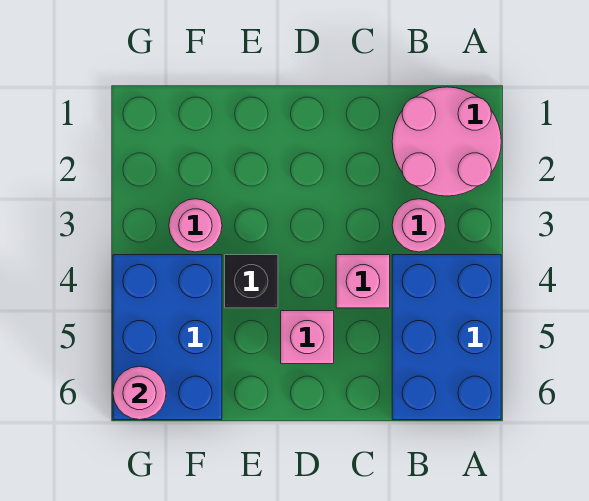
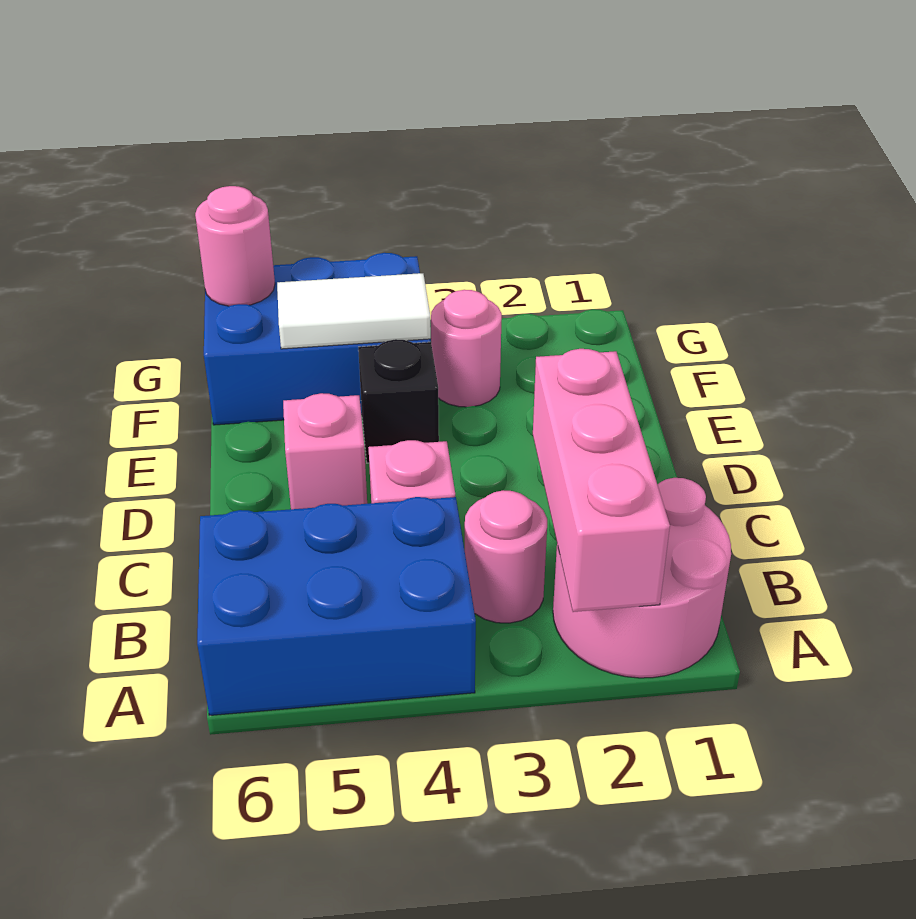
none -> pink 1x3 brick [533,349,670,612]
none -> white 1x2 tile [277,273,431,349]

